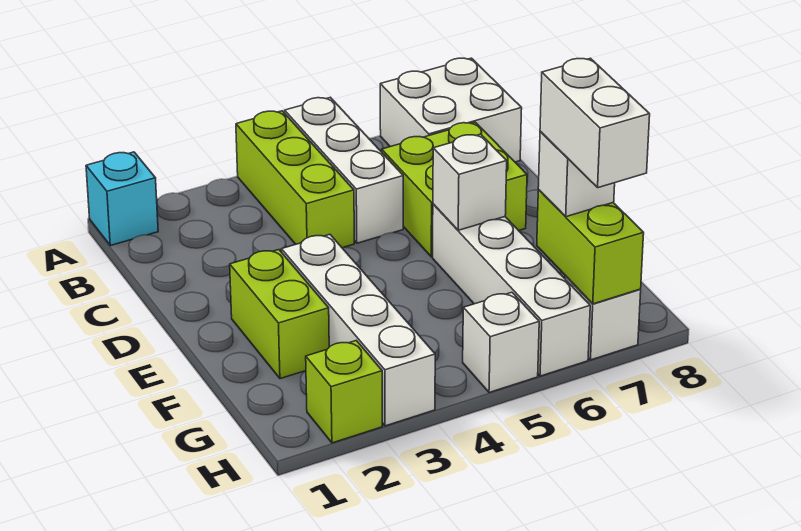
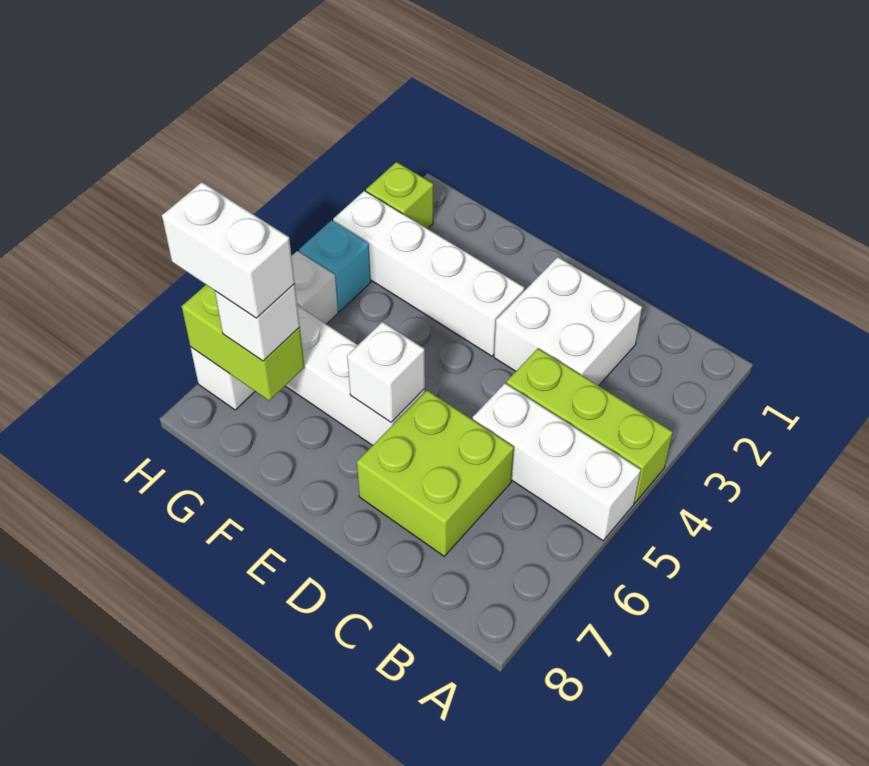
cyan 1x1 brick [86,152,158,246] -> cyan 1x1 brick moved to [299,220,371,312]
white 2x2 brick [380,58,522,162] -> white 2x2 brick moved to [494,257,642,386]
lime 1x2 brick [230,250,329,379] -> none

